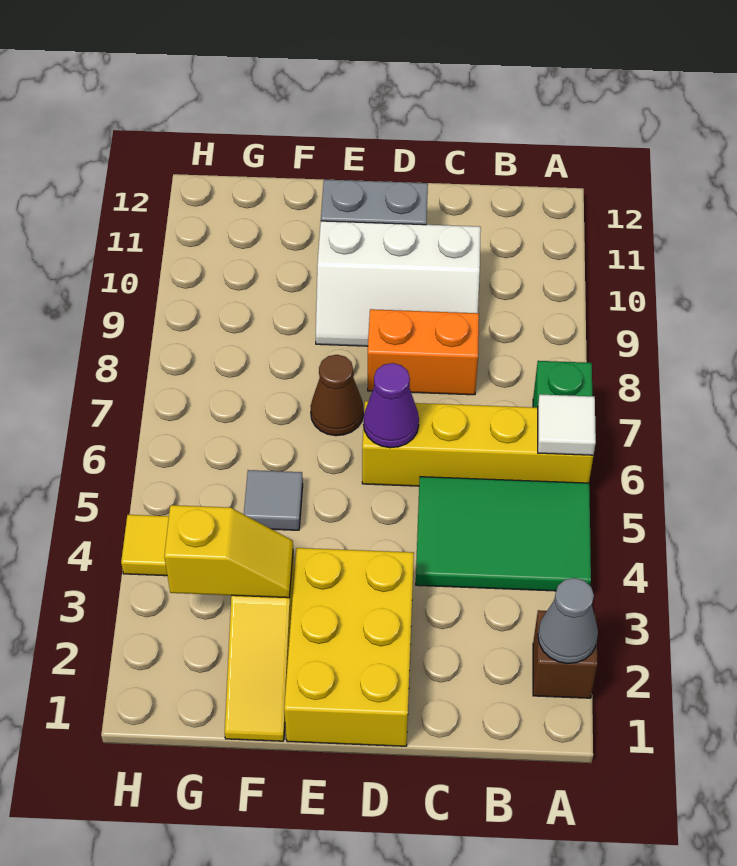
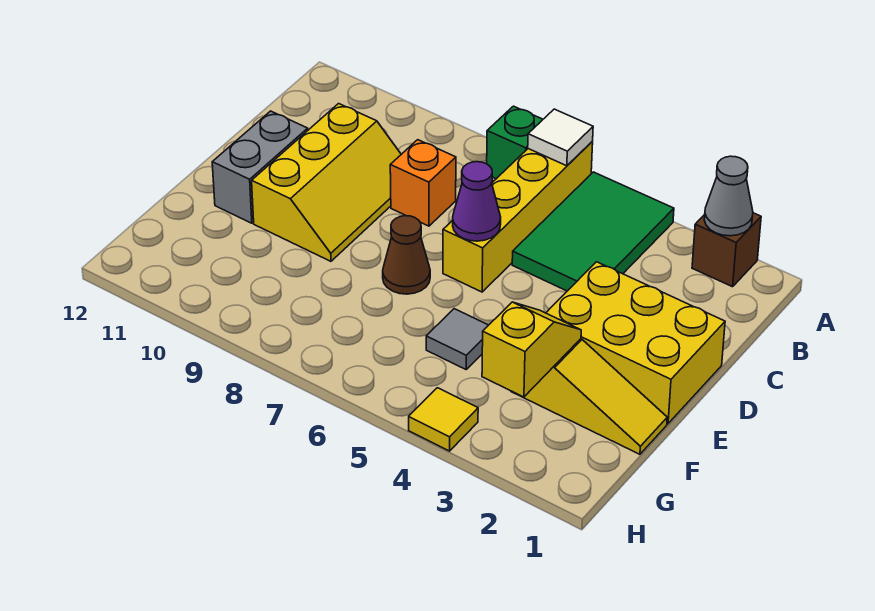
orange 1x2 brick [368,309,479,395] -> orange 1x1 brick [390,140,456,226]
white 2x3 slope [316,221,481,346] -> yellow 2x3 slope [252,104,401,261]

